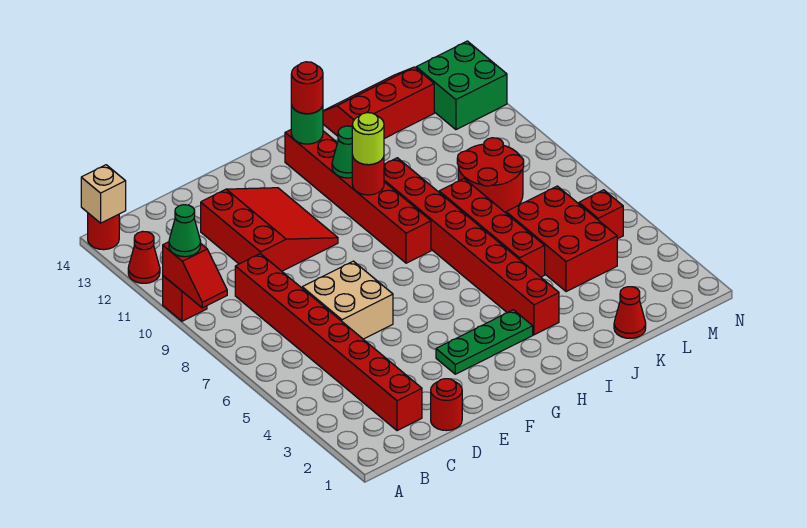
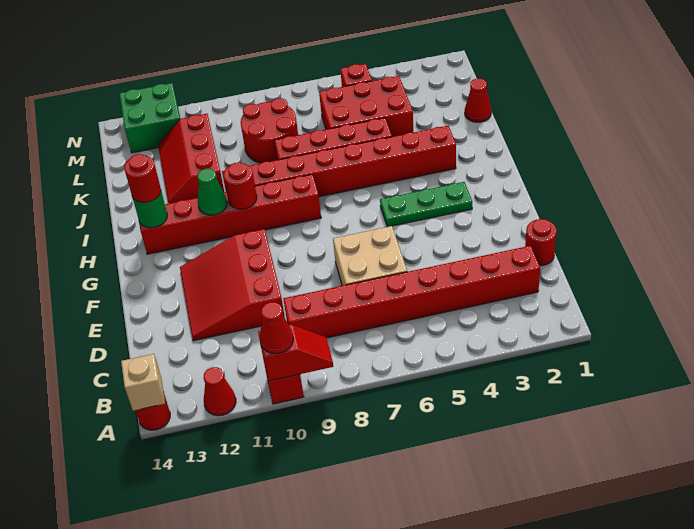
green 1x1 cone [169,205,201,257] -> red 1x1 cone [260,302,293,354]
red 3x3 slope [201,188,338,271] -> red 3x3 slope turned to [180,229,285,341]
green 1x3 plate [436,310,533,374] -> green 1x3 plate turned to [380,182,472,227]
lime 1x1 round brick [352,113,384,165] -> none
red 2x3 slope [323,67,434,139] -> red 2x3 slope moved to [158,114,224,203]

